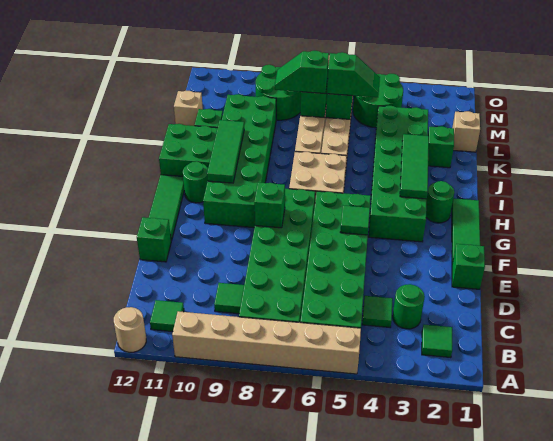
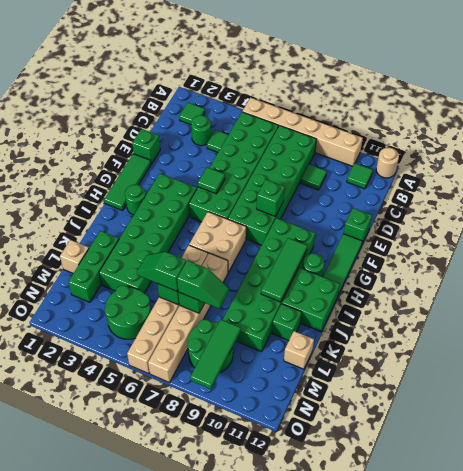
green 1x3 tile [400,134,429,199] -> green 1x3 tile moved to [190,320,241,389]
green 1x1 brick [428,126,454,168] -> green 1x3 brick [68,231,119,302]

